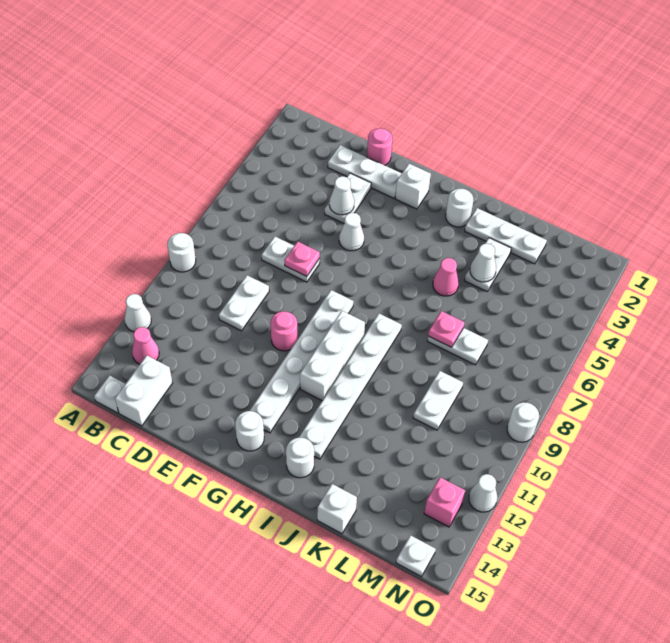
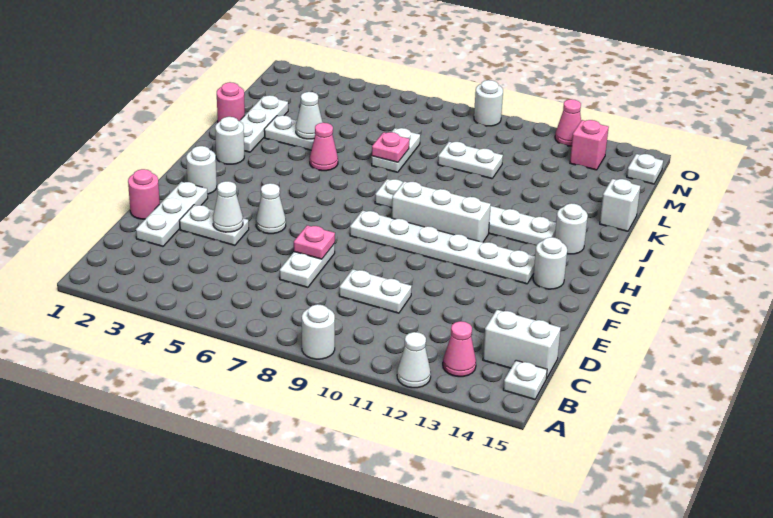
pink 1x1 round brick [271,311,297,351] -> pink 1x1 round brick moved to [217,82,245,122]
white 1x1 brick [395,164,431,209] -> white 1x1 round brick [186,146,217,194]
white 1x1 cone [469,474,497,512] -> pink 1x1 cone [555,99,581,146]

